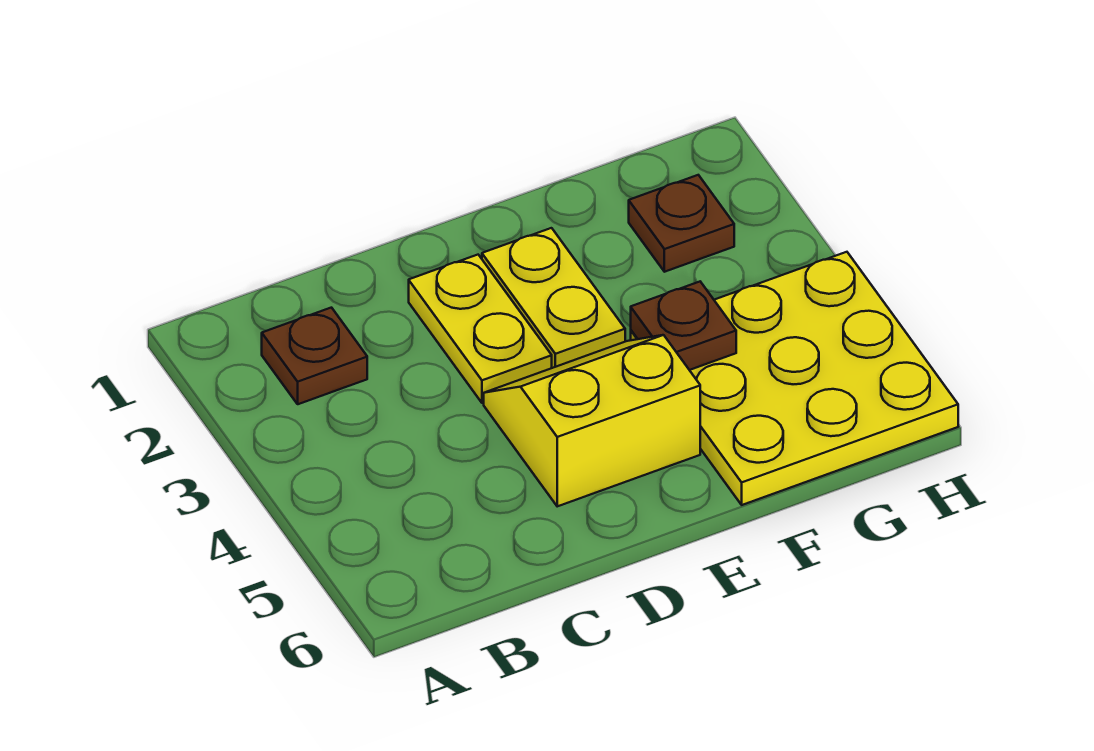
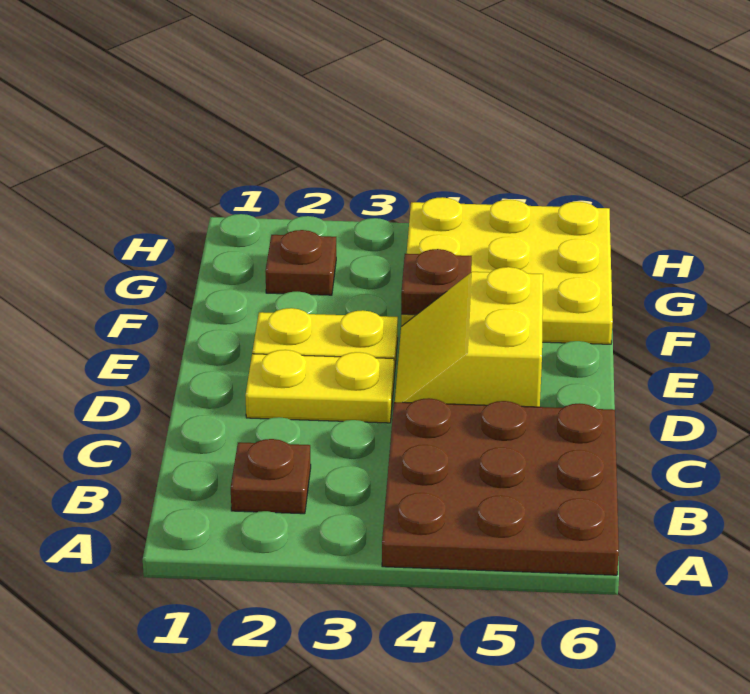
none -> brown 3x3 plate [382,398,619,575]

